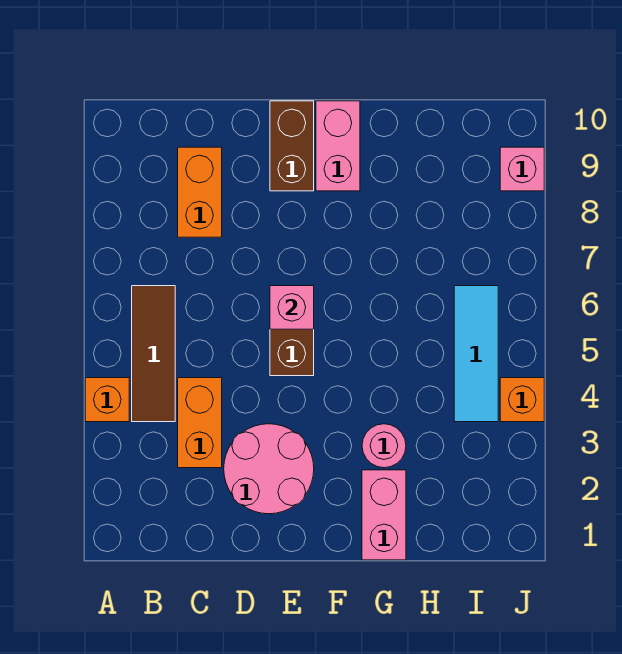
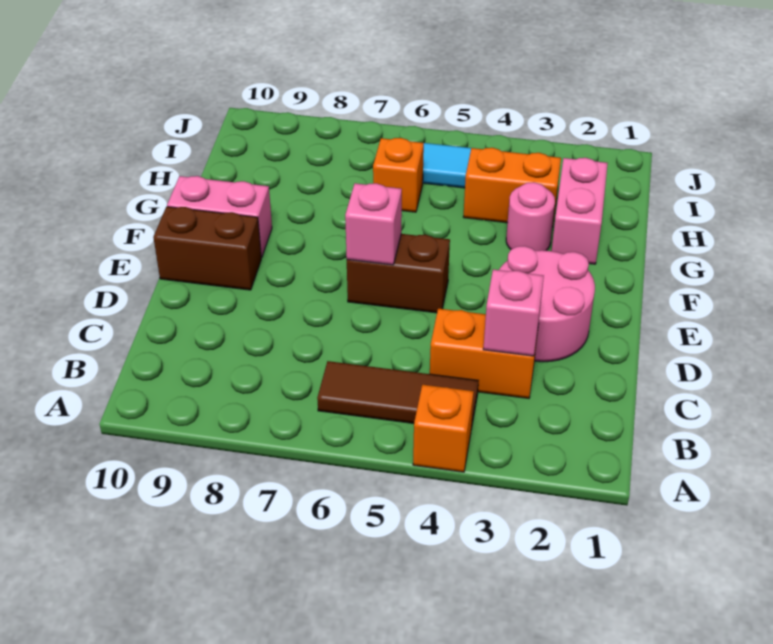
orange 1x2 brick [178,147,222,237] -> orange 1x2 brick moved to [464,148,561,227]
pink 1x2 brick [362,470,406,560] -> pink 1x2 brick turned to [552,158,608,264]
orange 1x1 brick [500,378,544,422] -> orange 1x1 brick moved to [373,138,424,212]
pink 1x1 brick [500,147,544,191] -> pink 1x1 brick moved to [483,270,544,356]

